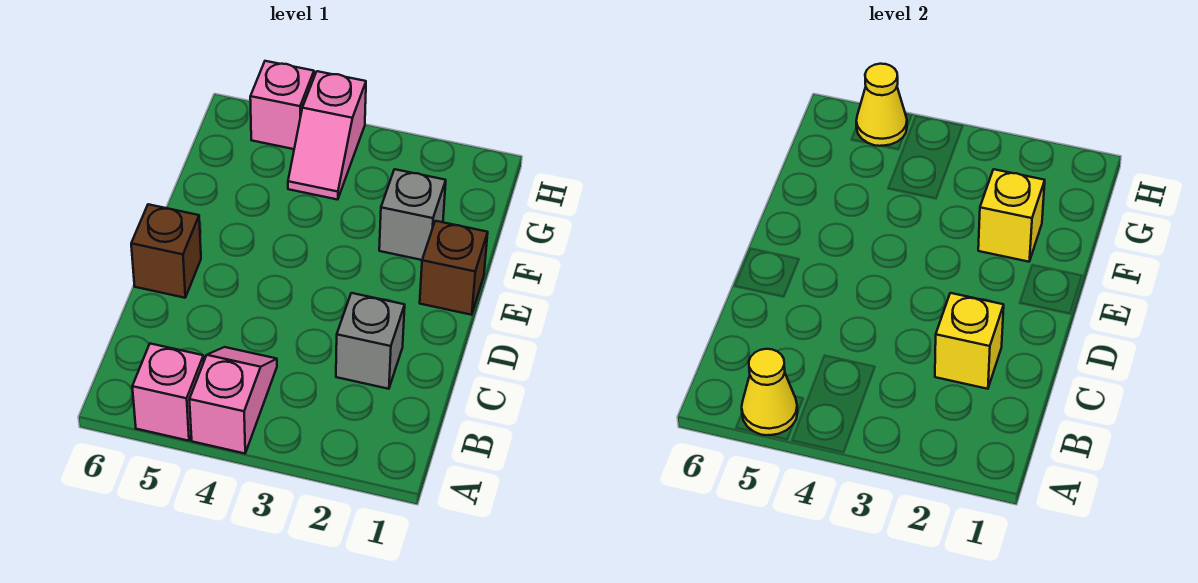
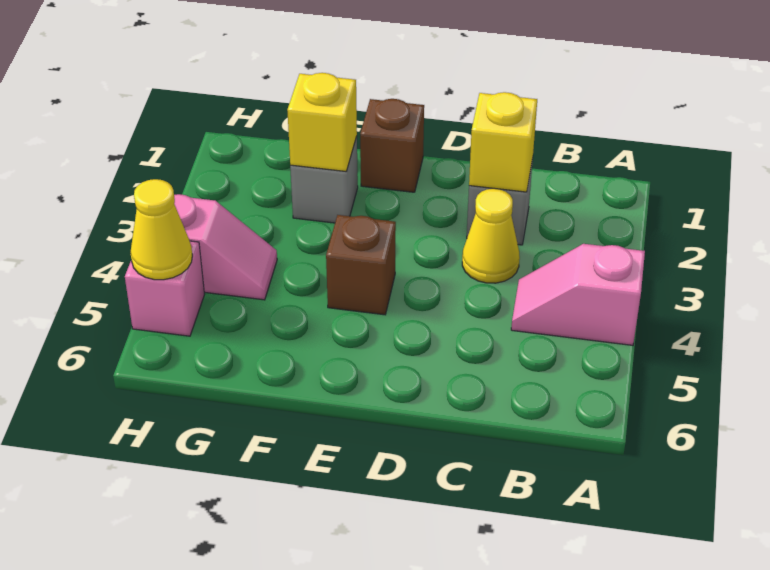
pink 1x1 brick [132,344,204,441] -> none
yellow 1x1 cone [742,349,798,435] -> yellow 1x1 cone moved to [462,189,520,283]
brown 1x1 brick [131,204,201,298] -> brown 1x1 brick moved to [326,215,396,315]

